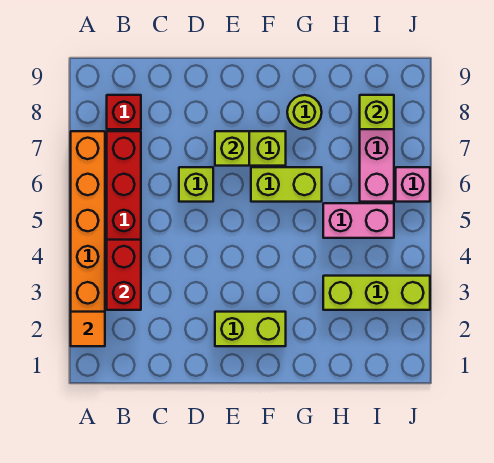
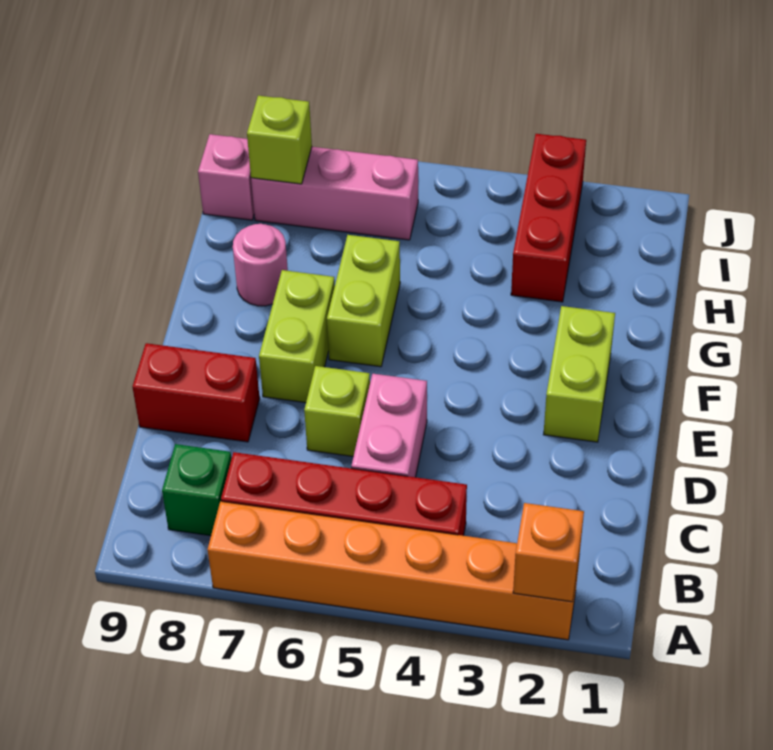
orange 1x1 tile [71,312,105,346] -> orange 1x1 brick [513,503,584,602]
red 1x2 brick [107,240,141,310] -> red 1x2 brick moved to [133,343,260,442]
red 1x1 brick [107,95,141,129] -> green 1x1 brick [162,444,231,536]
lime 1x1 brick [215,131,249,166] -> none
lime 1x1 round brick [287,95,322,129] -> pink 1x1 round brick [233,224,288,306]
lime 1x3 brick [323,276,430,310] -> red 1x3 brick [511,134,586,302]
pink 1x2 brick [323,203,394,238] -> pink 1x2 brick moved to [351,374,427,477]
pink 1x1 brick [396,167,430,202] -> pink 1x1 brick moved to [198,134,254,220]

